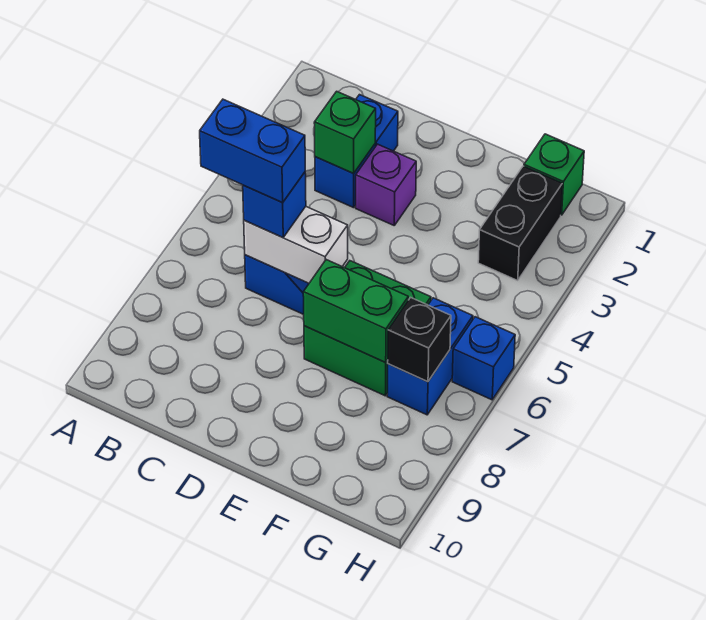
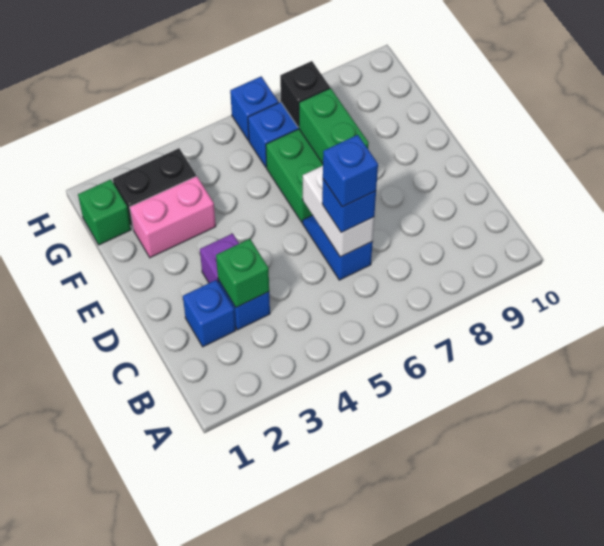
blue 1x2 brick [200,99,305,203] -> blue 1x1 brick [323,135,378,207]
none -> pink 1x2 brick [130,176,216,258]

